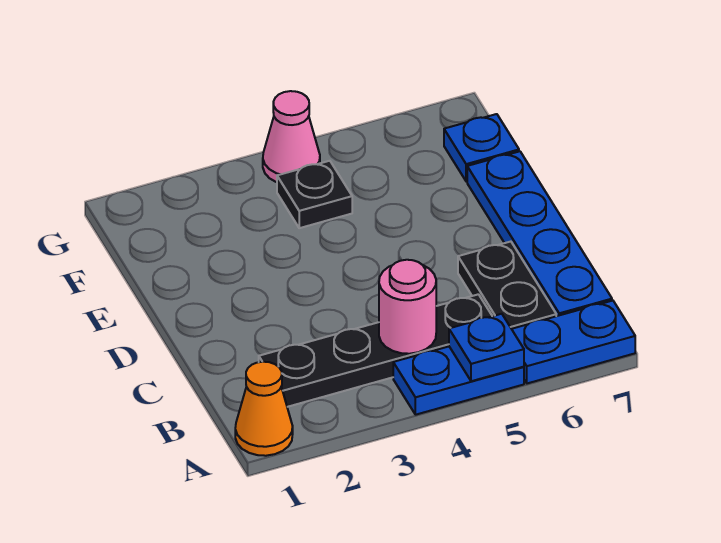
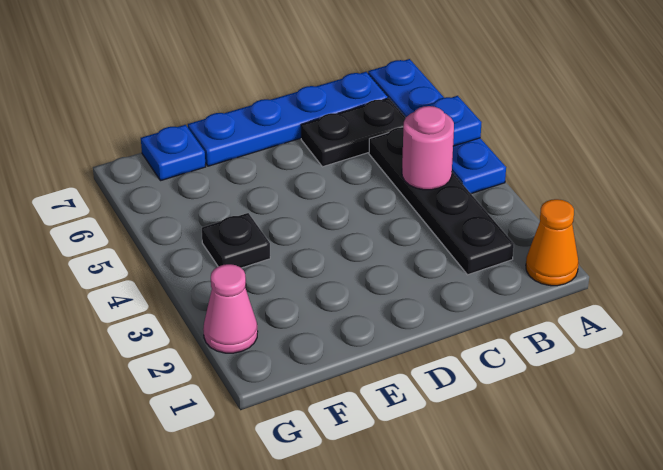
pink 1x1 cone [263,91,320,182] -> pink 1x1 cone moved to [203,264,258,353]

